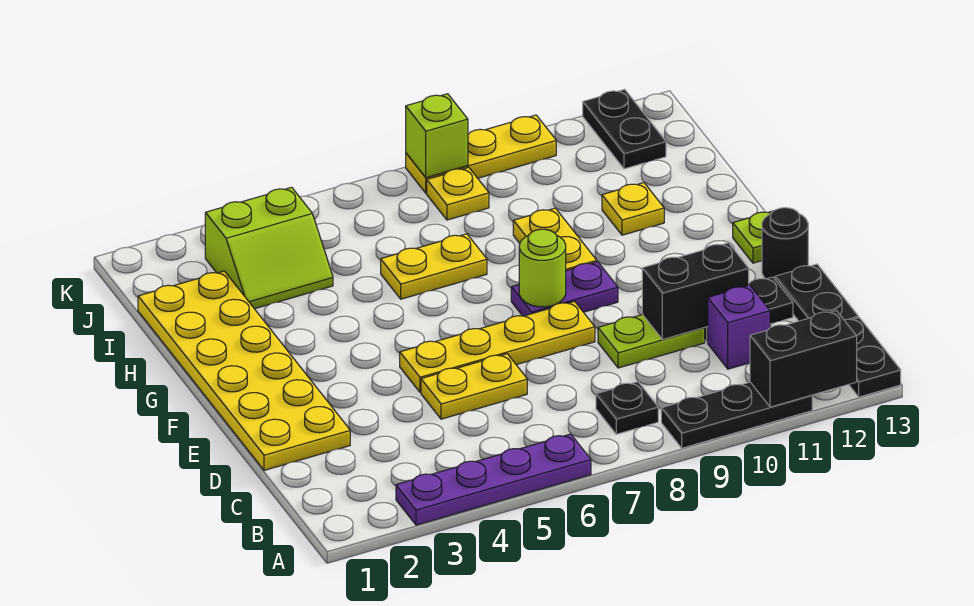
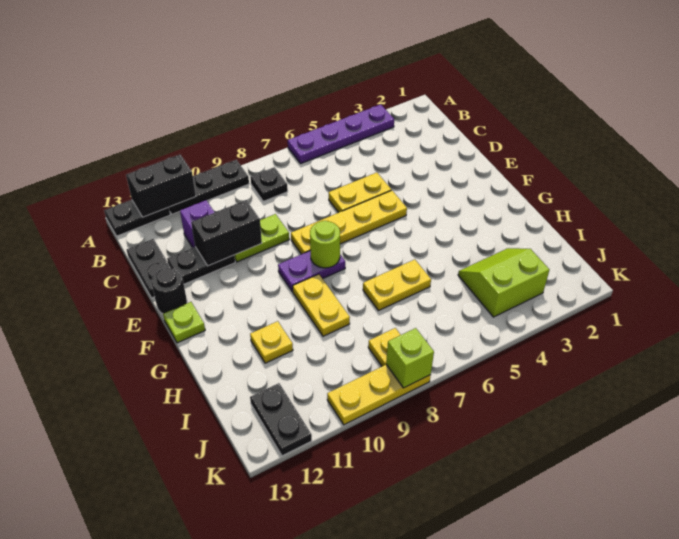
black 1x2 plate [844,318,901,397] -> black 1x2 plate turned to [104,200,170,236]
yellow 2x6 plate [138,271,350,470] -> none

